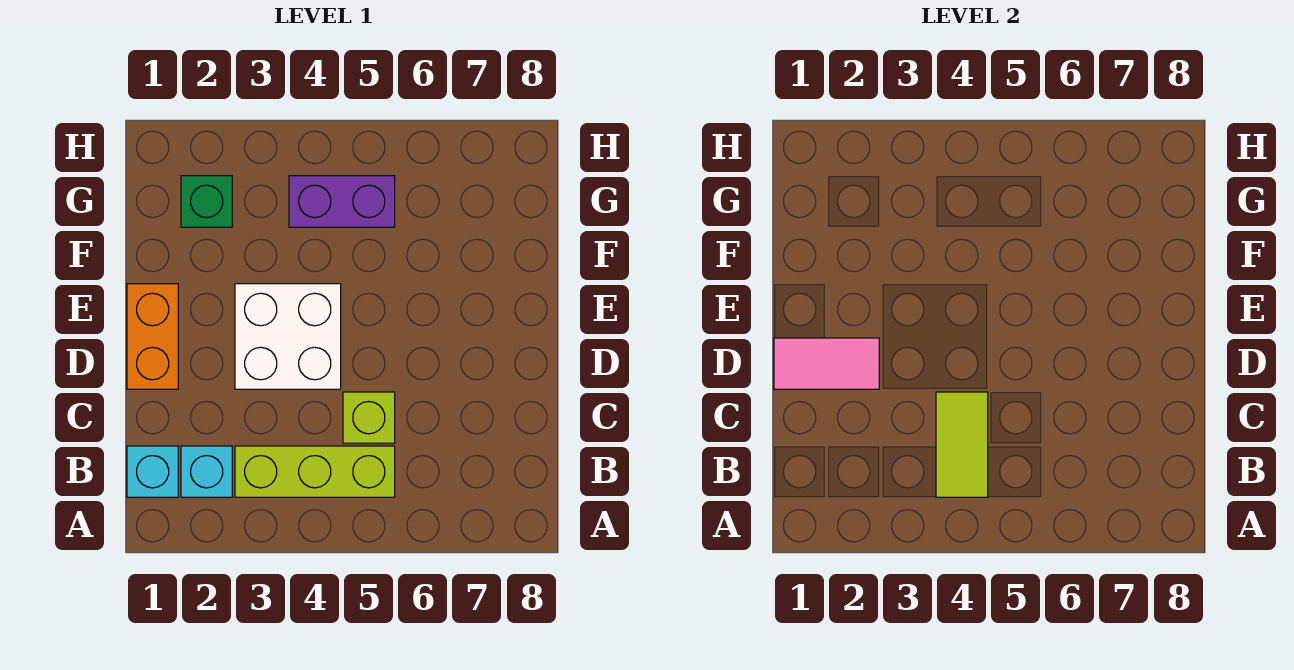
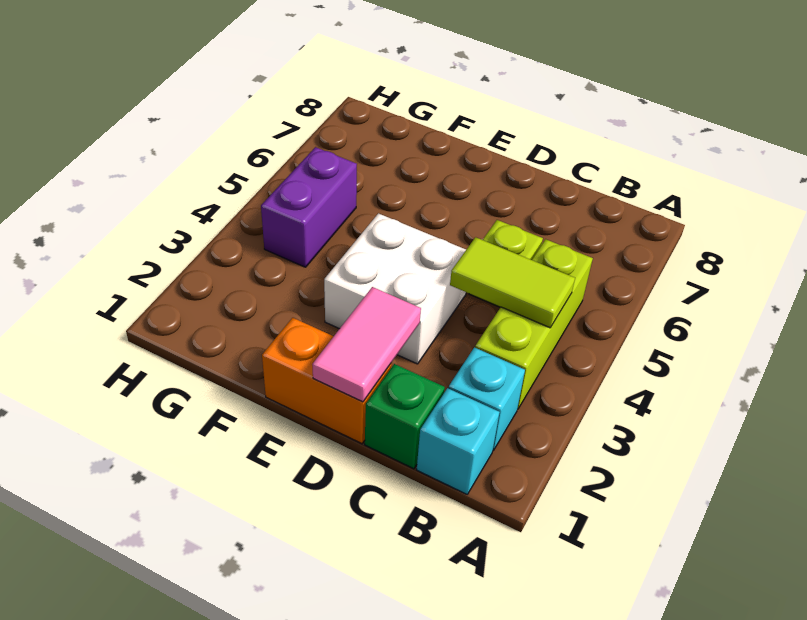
green 1x1 brick [181,176,232,227] -> green 1x1 brick moved to [365,364,445,469]

